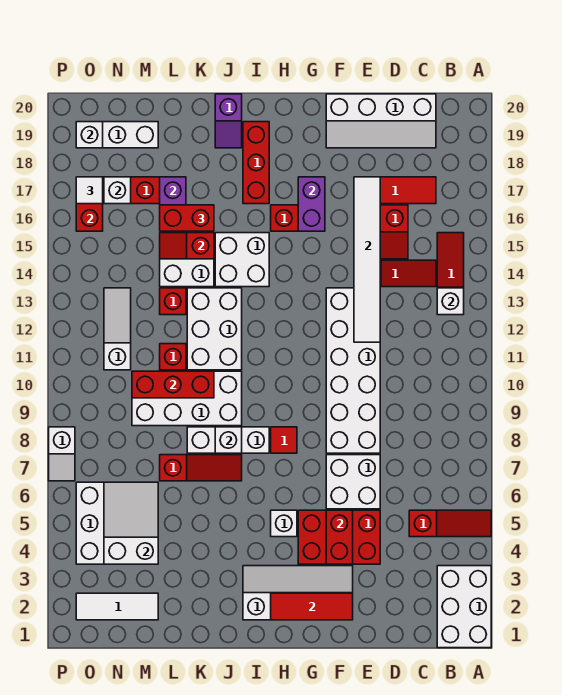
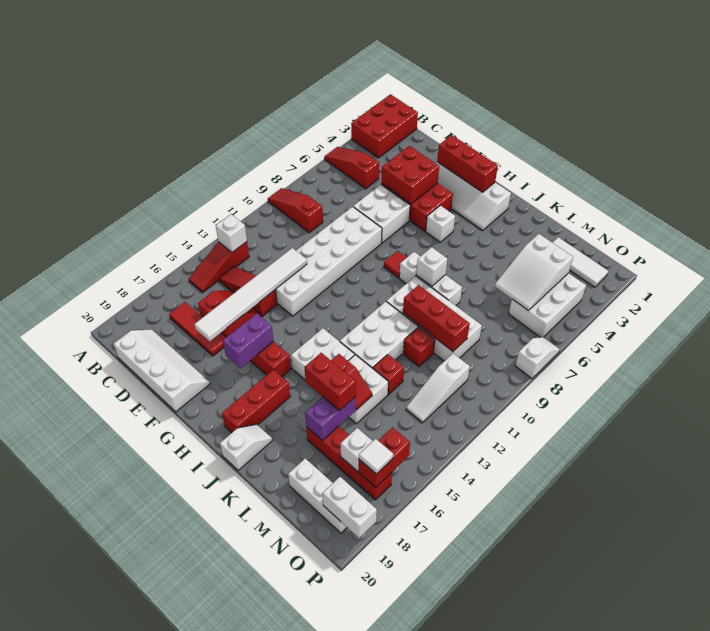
white 2x3 brick [437,566,491,648] -> red 2x3 brick [351,94,418,158]
red 1x3 tile [271,593,353,620] -> red 1x3 brick [437,135,498,192]
red 1x2 brick [326,510,353,564] -> red 2x2 brick [382,146,439,204]
red 1x3 slope [160,455,242,481] -> red 1x3 slope moved to [268,188,323,233]
purple 1x2 slope [215,94,242,148] -> white 1x2 slope [220,424,272,471]
white 1x1 brick [76,122,103,148] -> white 1x2 brick [323,477,377,538]

